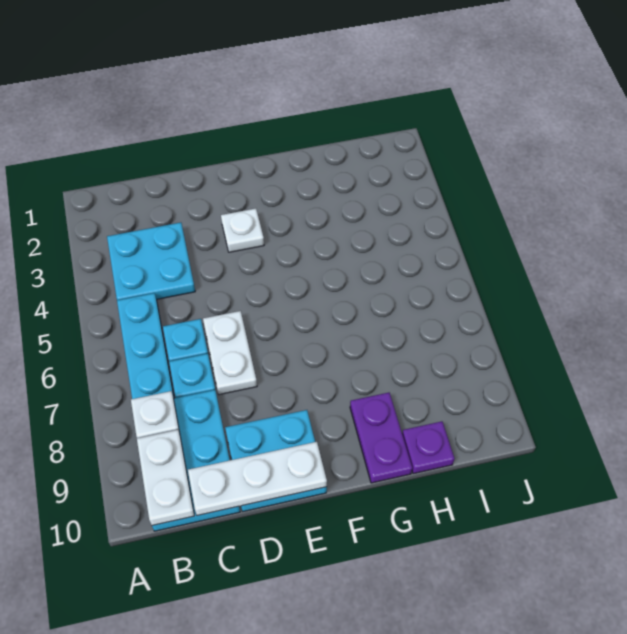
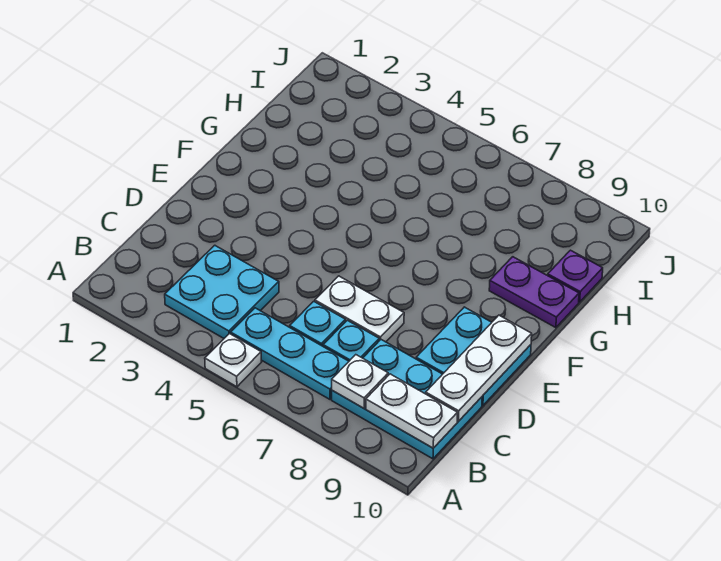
white 1x1 plate [221,208,264,252] -> white 1x1 plate moved to [205,334,261,387]

